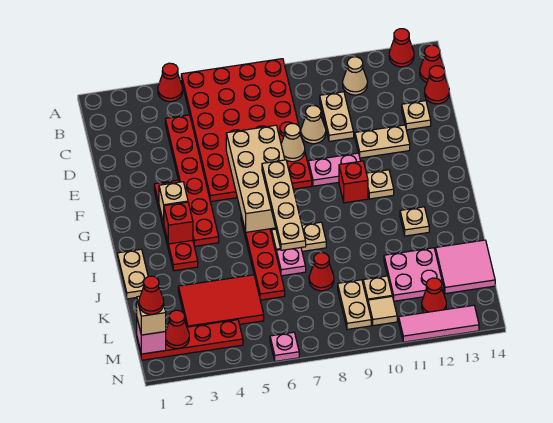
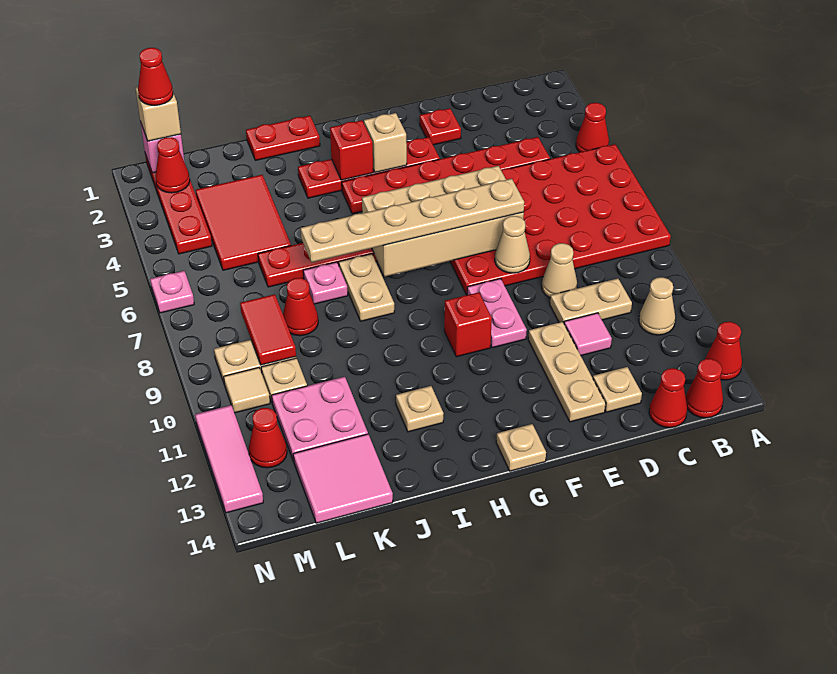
none -> pink 1x1 tile [564,313,612,355]
none -> red 1x1 plate [420,108,461,145]
tan 1x2 plate [355,125,410,158] -> tan 1x3 plate [528,322,606,422]
tan 1x4 plate [262,160,306,250] -> tan 1x6 plate [301,179,524,262]
tan 1x1 plate [366,170,394,199] -> tan 1x1 plate moved to [496,424,546,471]
tan 1x2 plate [117,249,148,299] -> red 1x2 plate [246,116,320,160]
none -> red 1x2 tile [240,294,296,365]

